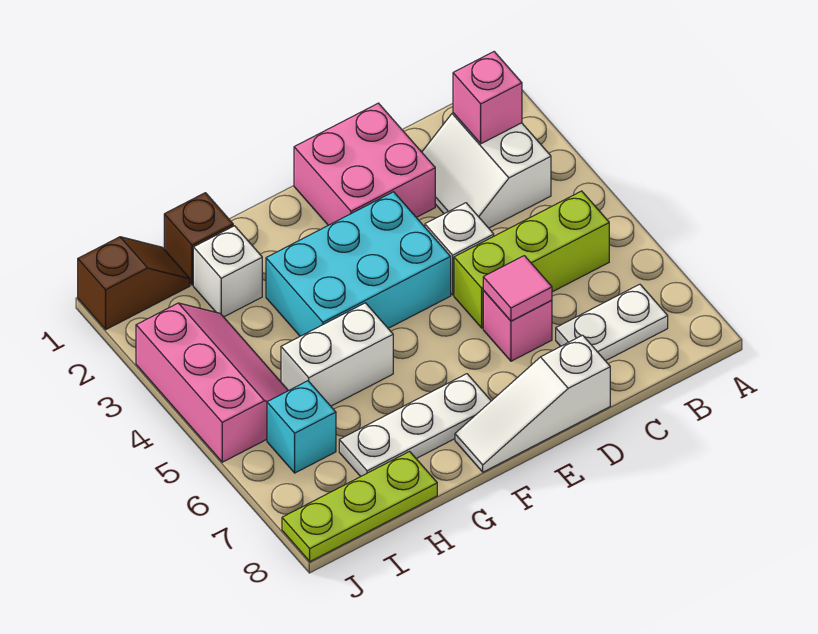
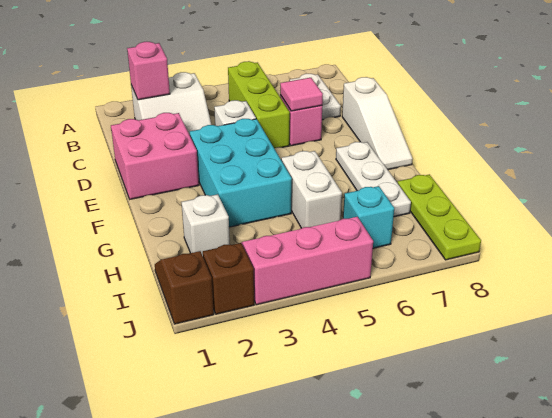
brown 1x1 brick [164,193,233,285] -> brown 1x1 brick moved to [203,243,254,314]

